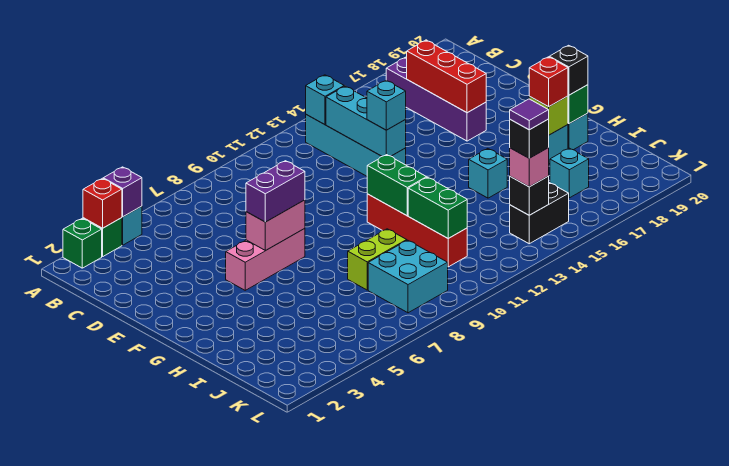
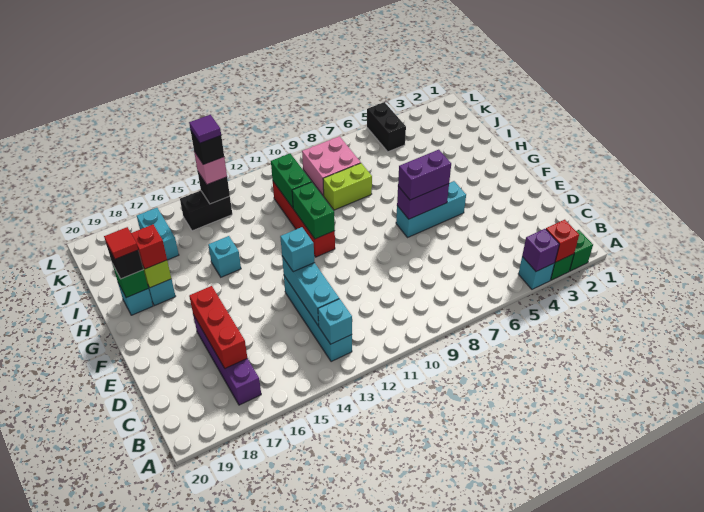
pink 1x3 brick [226,229,305,290] -> cyan 1x3 brick [396,181,466,238]
pink 1x2 brick [246,200,305,250] -> purple 1x2 brick [397,184,449,219]
none -> red 1x1 tile [104,227,138,259]
cyan 2x2 brick [368,240,448,313] -> pink 2x2 brick [302,136,361,196]
cyan 1x1 brick [550,148,589,198] -> cyan 1x2 brick [137,208,179,260]
none -> black 1x2 brick [367,102,406,152]

